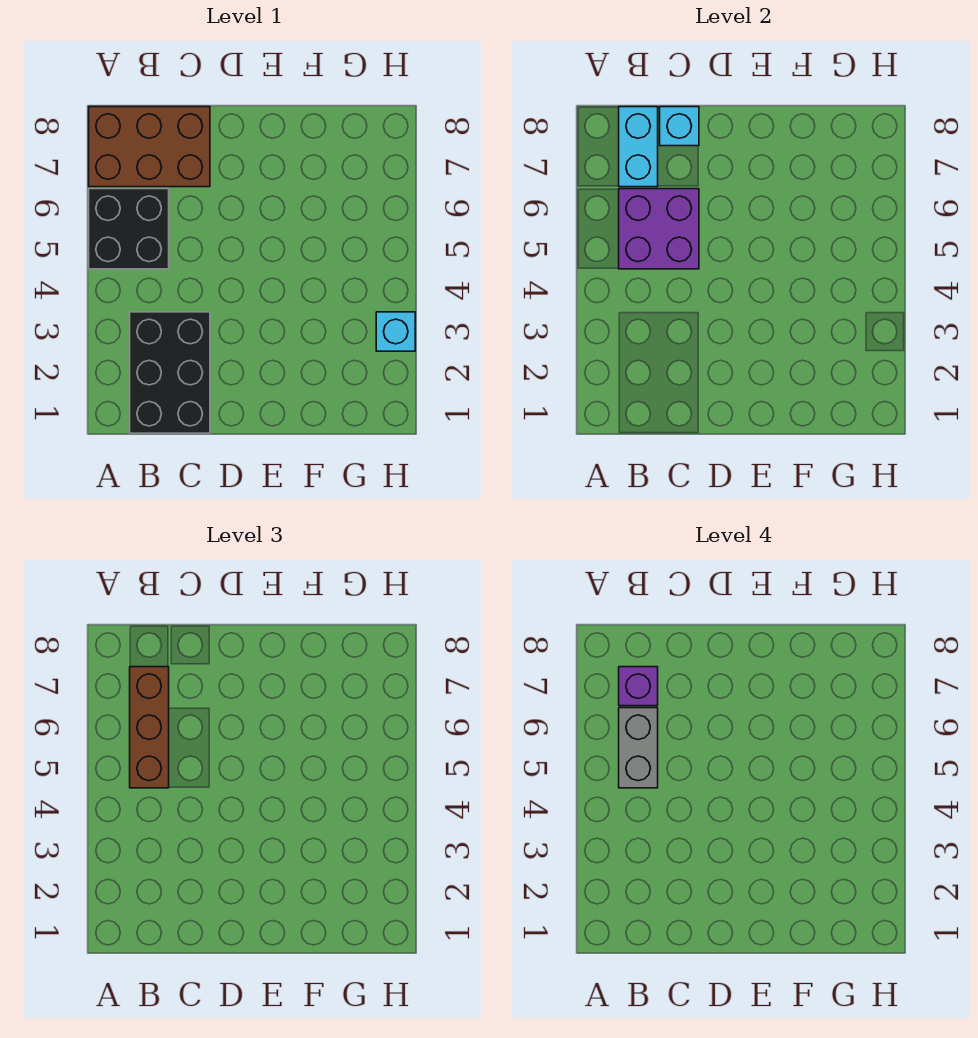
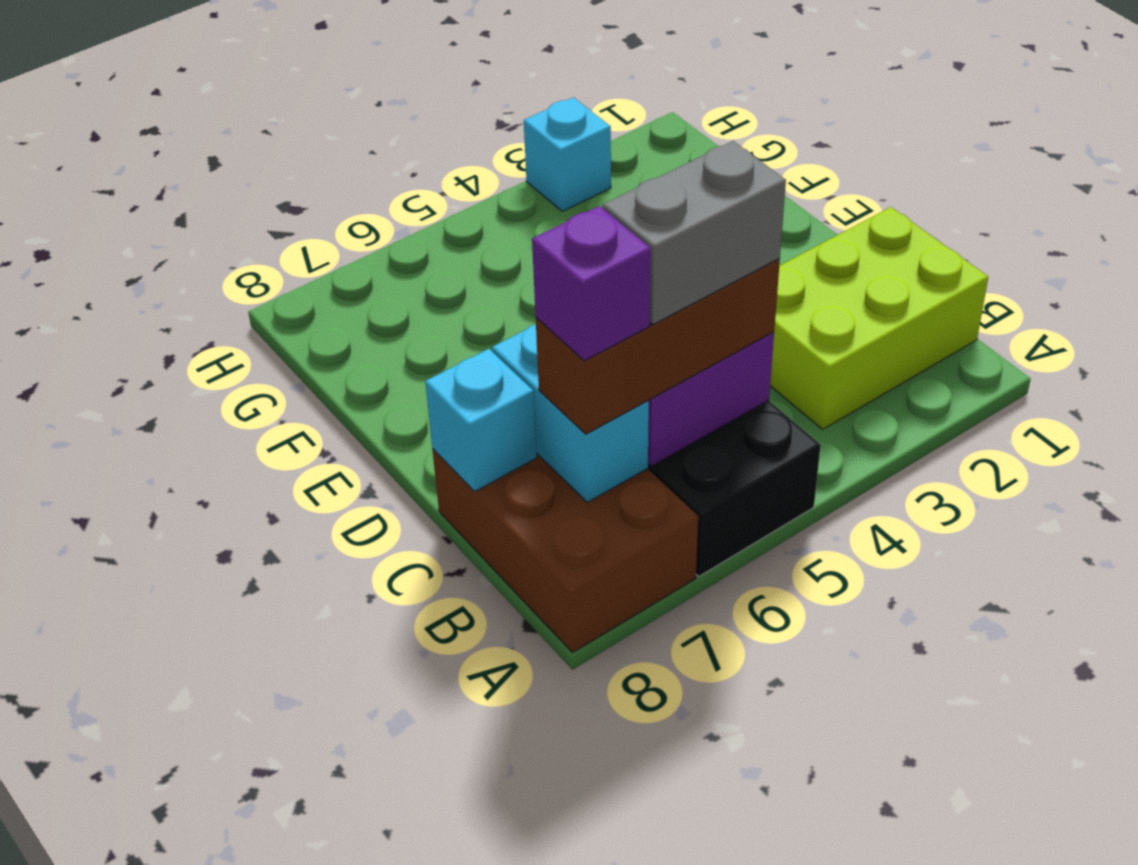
black 2x3 brick [130,312,210,433] -> lime 2x3 brick [770,207,988,429]
cyan 1x2 brick [619,107,658,187] -> cyan 1x2 brick turned to [492,324,649,502]

